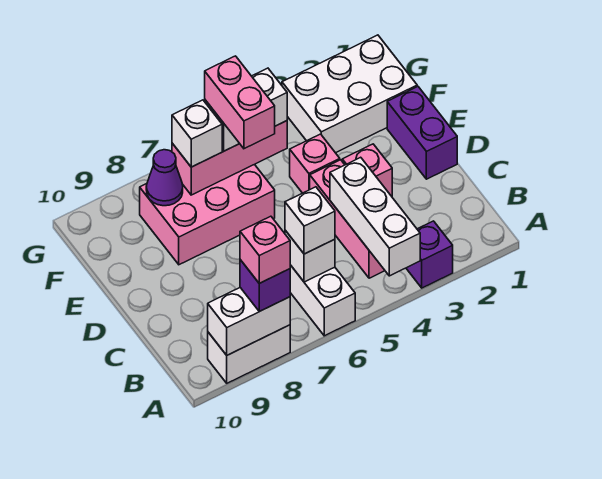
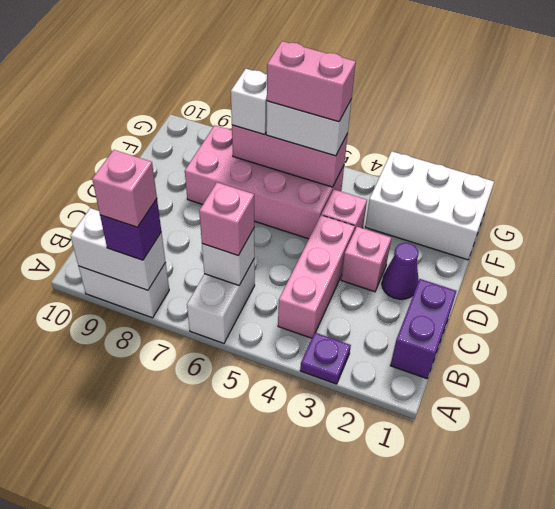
purple 1x1 brick [406,221,453,288] -> purple 1x1 plate [300,333,351,384]
white 1x3 brick [330,157,420,276] -> none
white 1x1 brick [285,187,335,254] -> pink 1x1 brick [199,183,254,256]
purple 1x2 brick [387,86,457,179] -> purple 1x2 brick moved to [390,279,456,379]
pink 2x3 brick [140,164,275,265] -> pink 2x4 brick [185,125,344,239]
pink 1x2 brick [205,56,275,149] -> pink 1x2 brick turned to [267,41,356,122]
purple 1x1 cone [146,150,183,206] -> purple 1x1 cone moved to [382,243,419,299]

